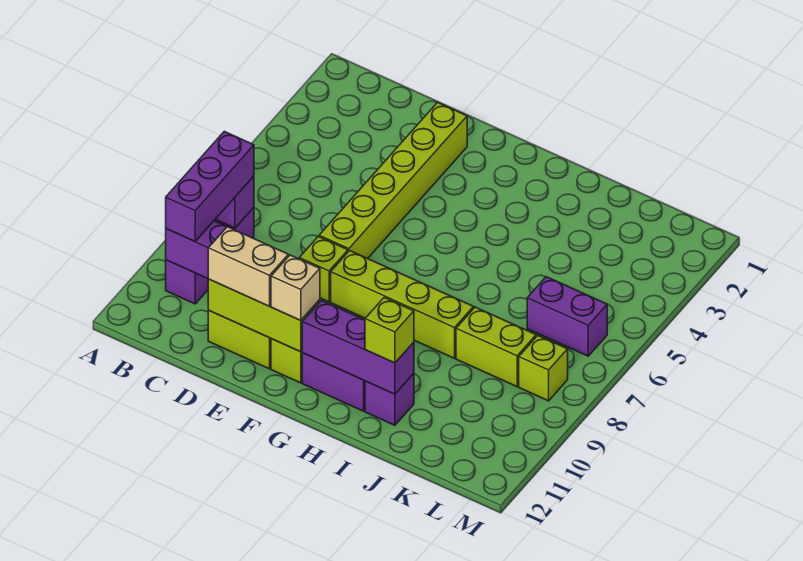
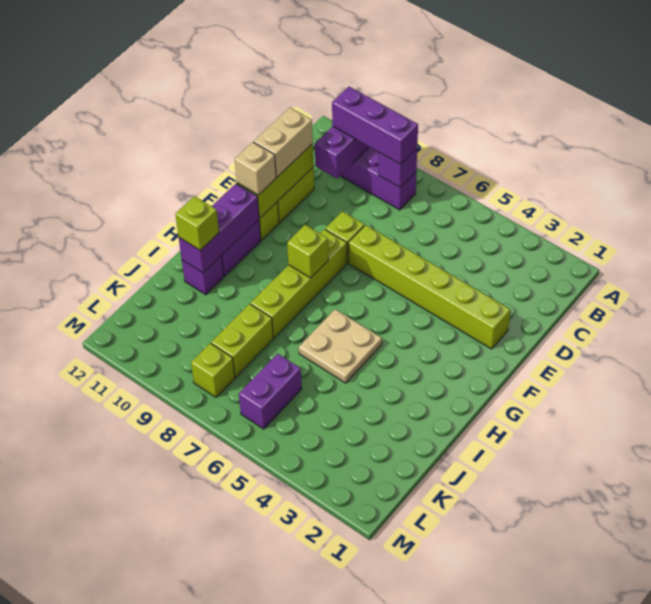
none -> lime 1x1 brick [287,225,328,278]
none -> tan 2x2 plate [299,309,382,383]

